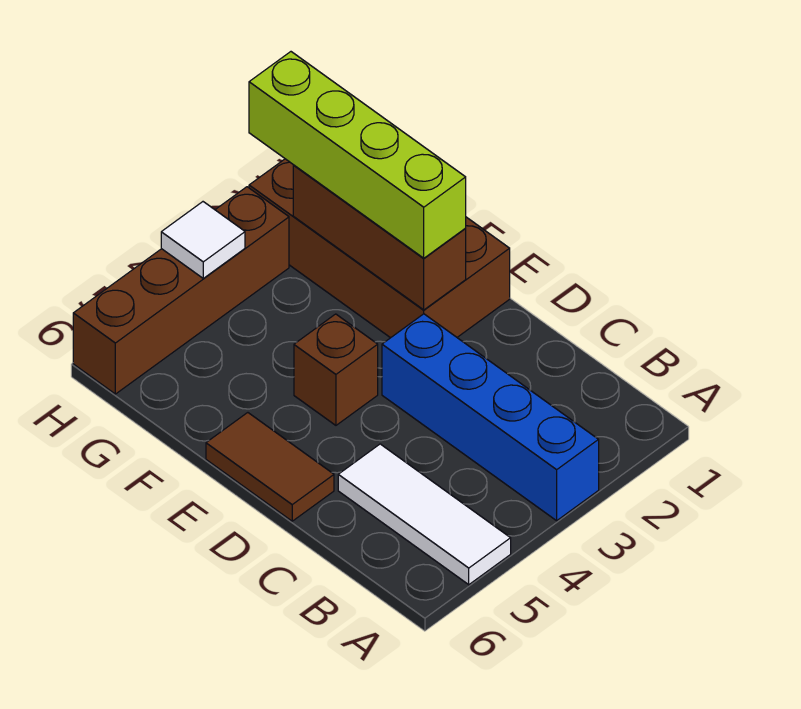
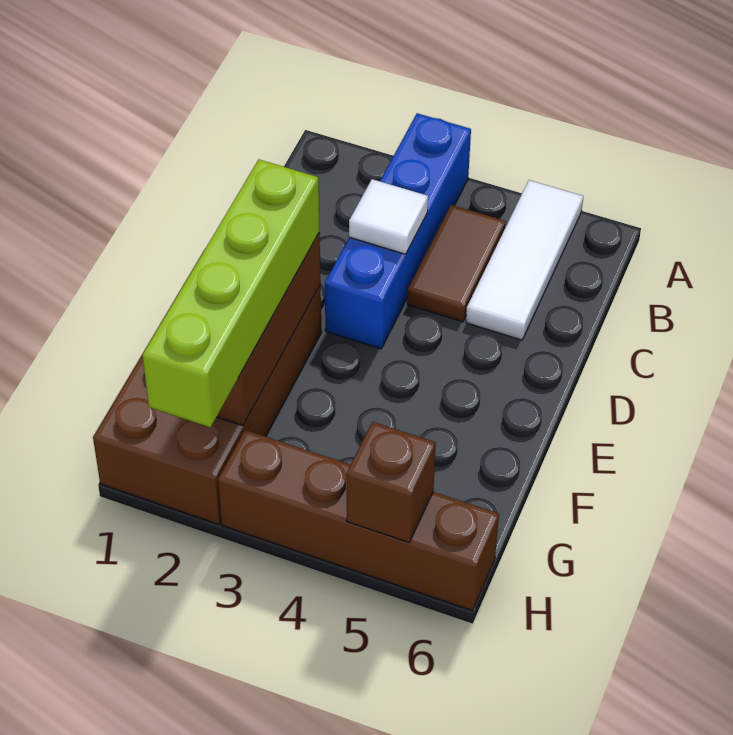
brown 1x2 tile [206,413,334,521] -> brown 1x2 tile moved to [407,205,506,322]
brown 1x1 brick [294,314,378,425] -> brown 1x1 brick moved to [346,422,436,542]
white 1x1 tile [161,202,245,278] -> white 1x1 tile moved to [349,179,428,254]

